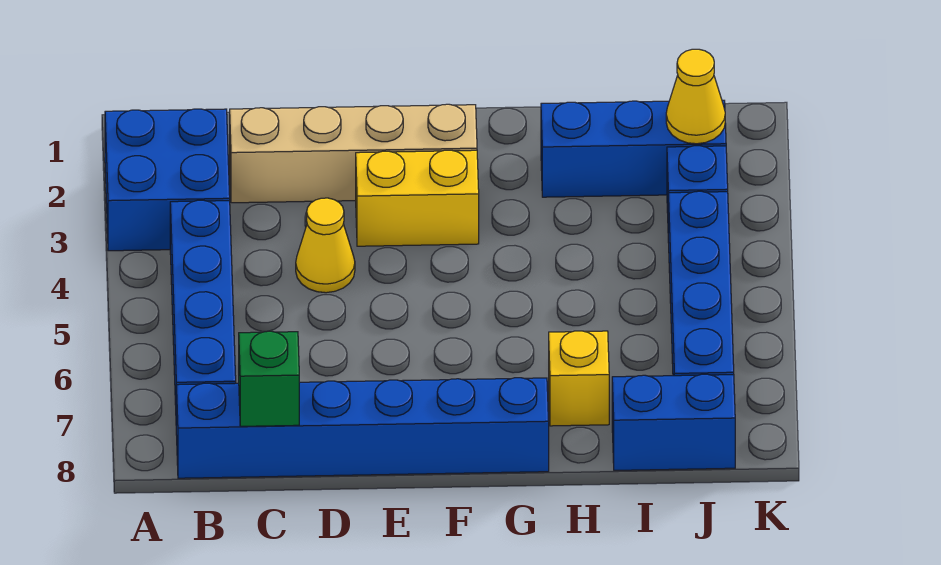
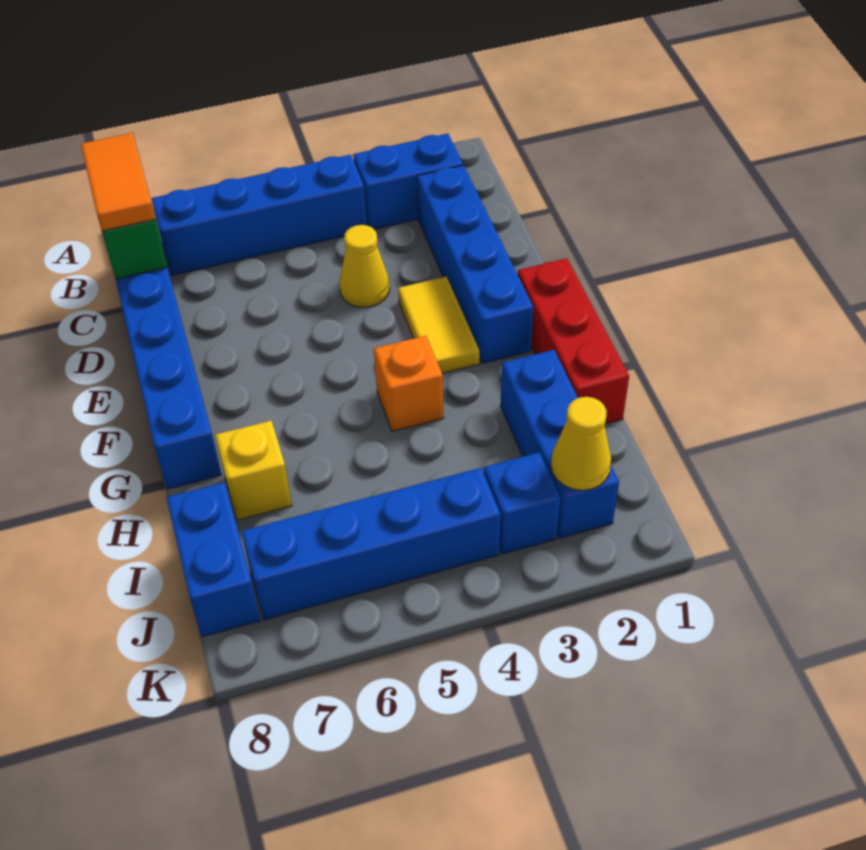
blue 2x2 brick [105,109,230,251] -> blue 1x2 brick [353,133,463,229]
none -> orange 1x2 tile [81,133,156,231]
tan 1x4 brick [230,104,477,203] -> blue 1x4 brick [417,165,533,364]
yellow 1x2 brick [356,150,479,246] -> yellow 1x2 tile [398,277,479,373]
none -> red 1x3 brick [518,258,629,424]
none -> orange 1x1 brick [374,336,444,432]

